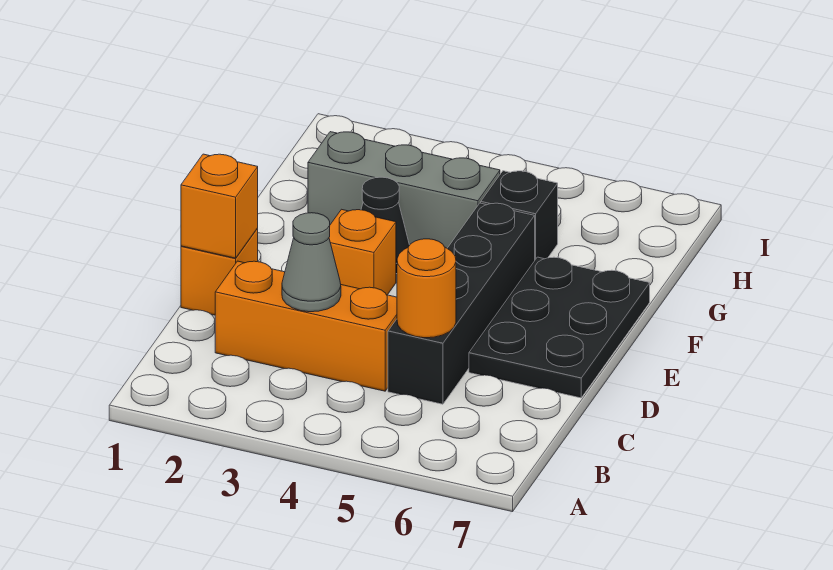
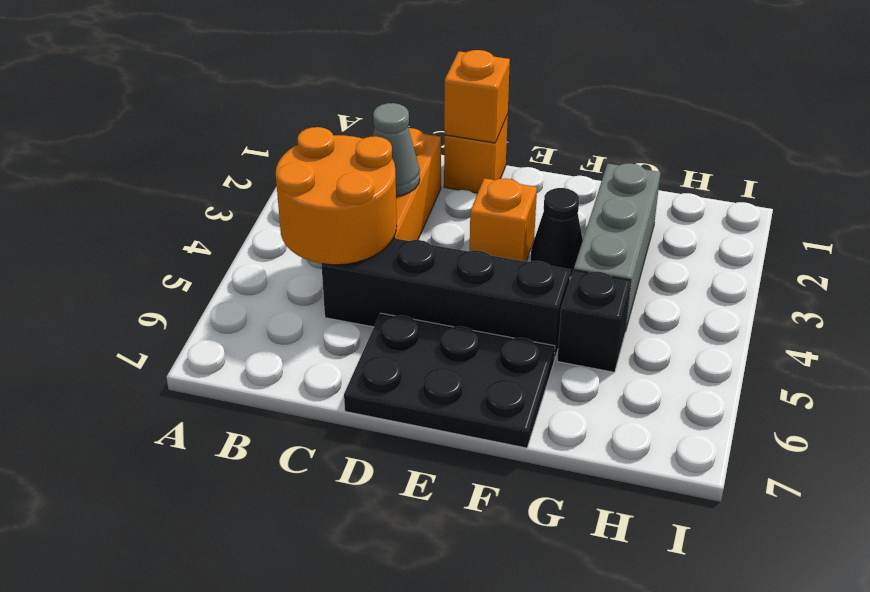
orange 1x1 round brick [397,239,456,338] -> orange 2x2 round brick [276,127,397,265]

